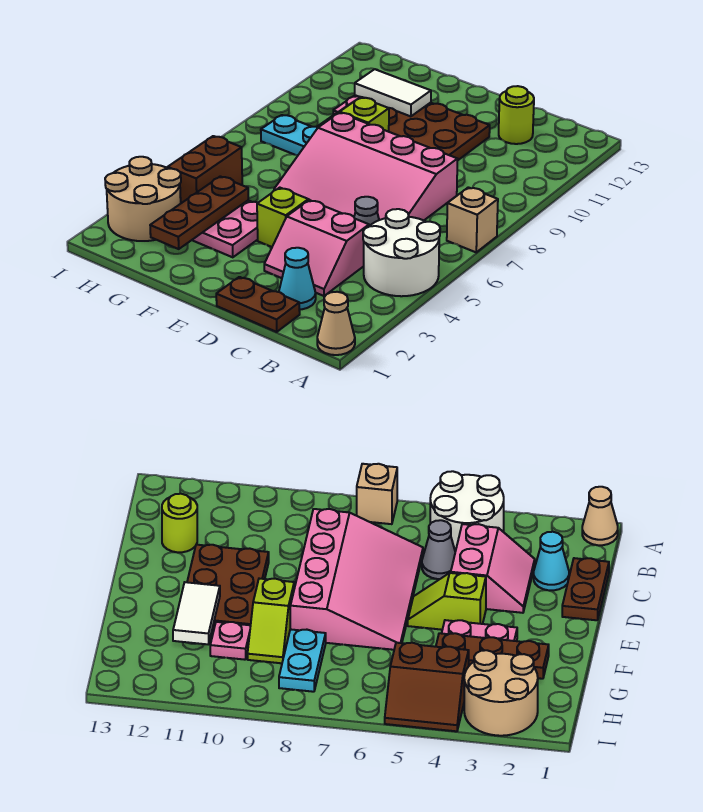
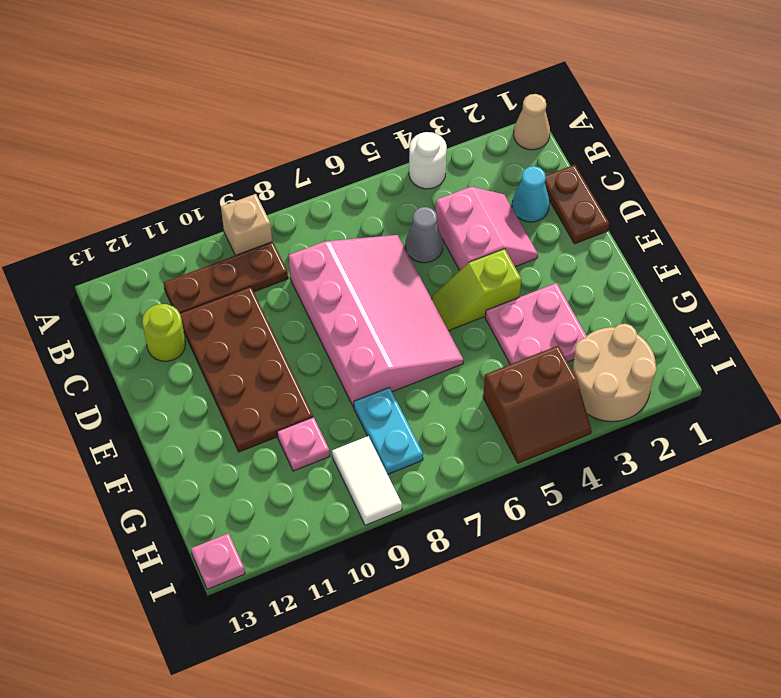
white 2x2 round brick [363,209,440,296] -> white 1x1 round brick [409,132,447,189]
tan 1x1 brick [447,187,498,252] -> tan 1x1 brick moved to [221,194,272,255]
brown 2x3 plate [389,103,490,161] -> brown 2x4 plate [180,287,313,452]
lime 1x2 slope [317,97,389,132] -> none
white 1x2 tile [355,69,431,116] -> white 1x2 tile moved to [332,436,402,525]
brown 1x3 plate [150,176,248,249] -> brown 1x3 plate moved to [164,242,288,313]
none -> pink 1x1 plate [191,533,245,589]

